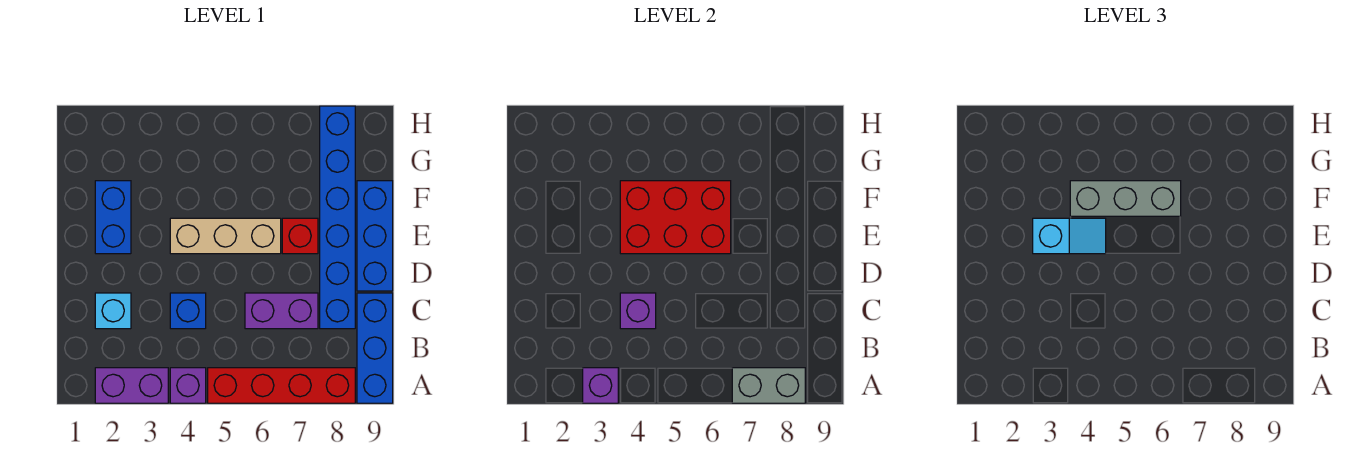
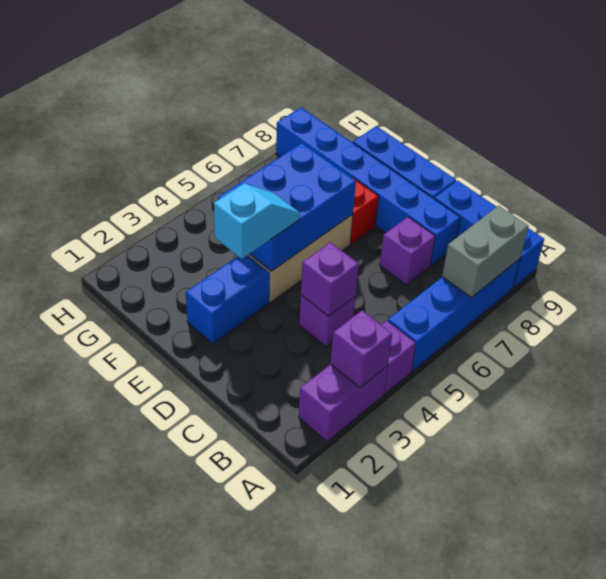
red 1x4 brick [208,368,355,403] -> blue 1x4 brick [388,259,520,371]
cyan 1x1 brick [95,293,131,329] -> none
blue 1x1 brick [170,293,206,329] -> purple 1x1 brick [299,295,355,347]
purple 1x2 brick [245,293,318,329] -> purple 1x1 brick [380,217,435,285]
blue 1x2 brick [95,181,131,254] -> blue 1x2 brick turned to [186,255,270,344]
red 2x3 brick [620,181,731,254] -> blue 2x3 brick [218,143,356,271]
grey 1x3 brick [1070,181,1181,216] -> none

